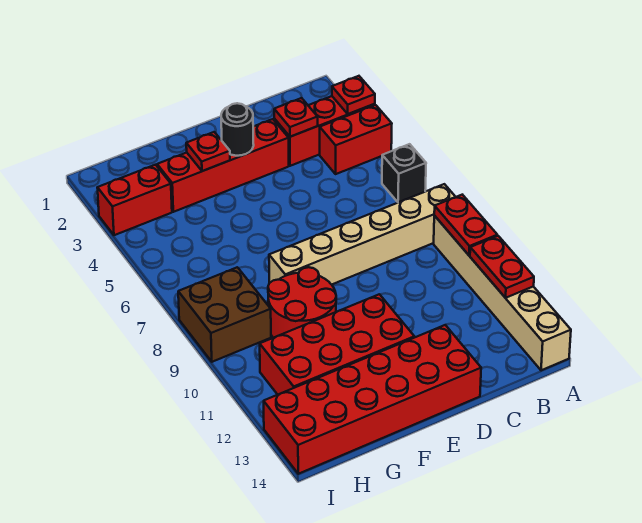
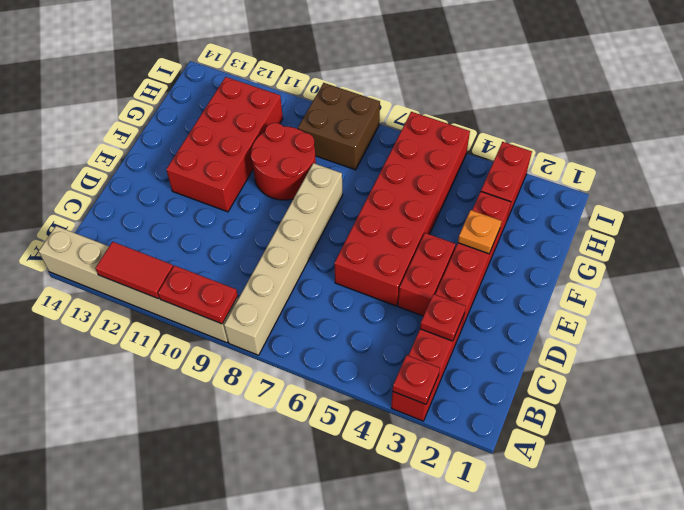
red 1x2 brick [320,105,392,174] -> red 1x2 brick moved to [398,233,455,316]
black 1x1 brick [382,144,426,202] -> none
red 1x2 plate [470,236,534,298] -> red 1x2 tile [96,242,173,299]
red 2x6 brick [264,325,481,474] -> red 2x6 brick moved to [334,112,470,306]
black 1x1 round brick [221,103,254,156] -> none
red 1x1 plate [186,132,230,171] -> orange 1x1 plate [458,210,502,254]

